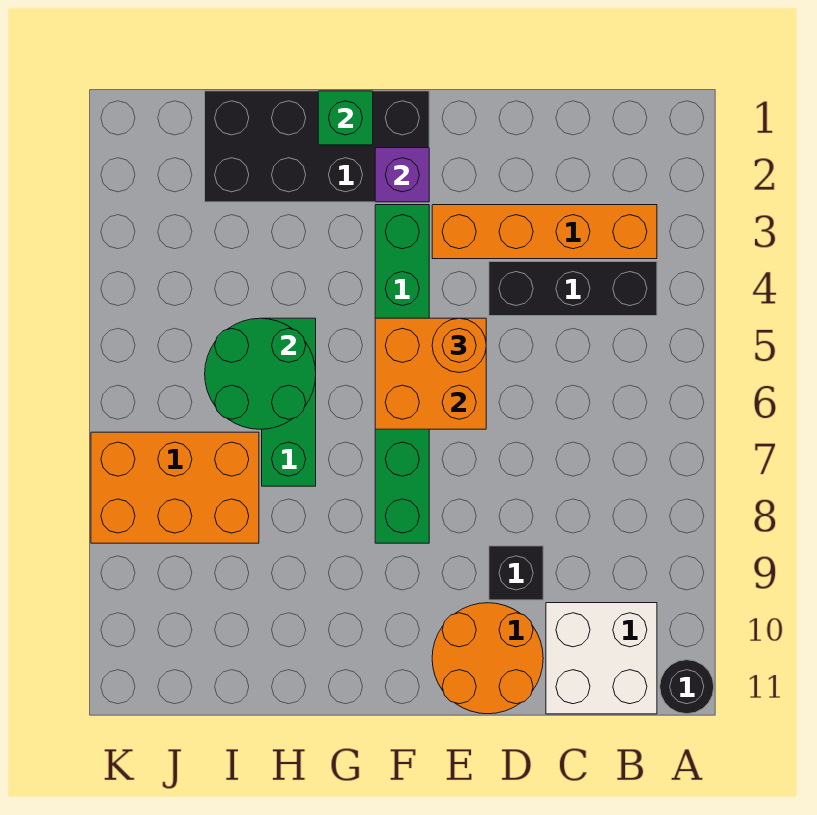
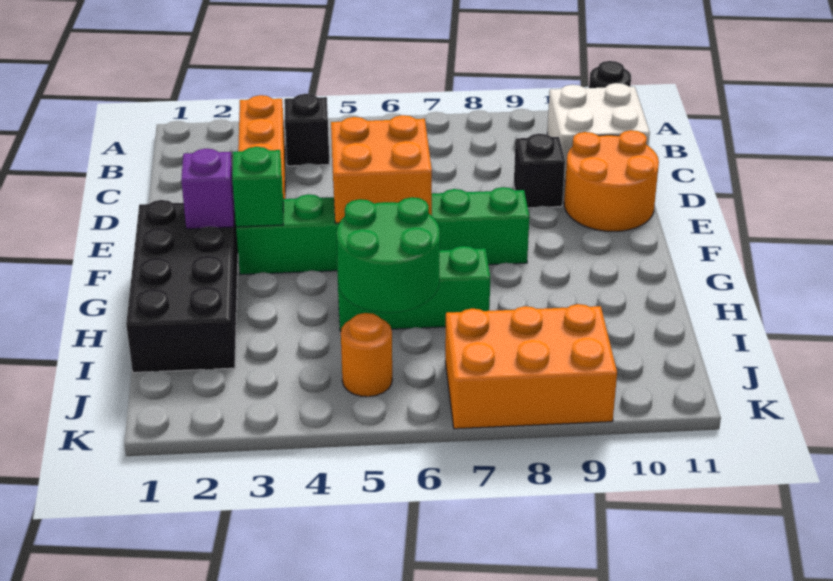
black 1x3 brick [489,262,657,316] -> black 1x1 brick [284,94,330,166]
orange 1x1 round brick [432,318,486,373] -> orange 1x1 round brick moved to [341,313,392,397]
green 1x1 brick [318,91,373,145] -> green 1x1 brick moved to [232,147,283,227]
orange 2x3 brick [91,432,259,543] -> orange 2x3 brick turned to [445,304,617,429]

